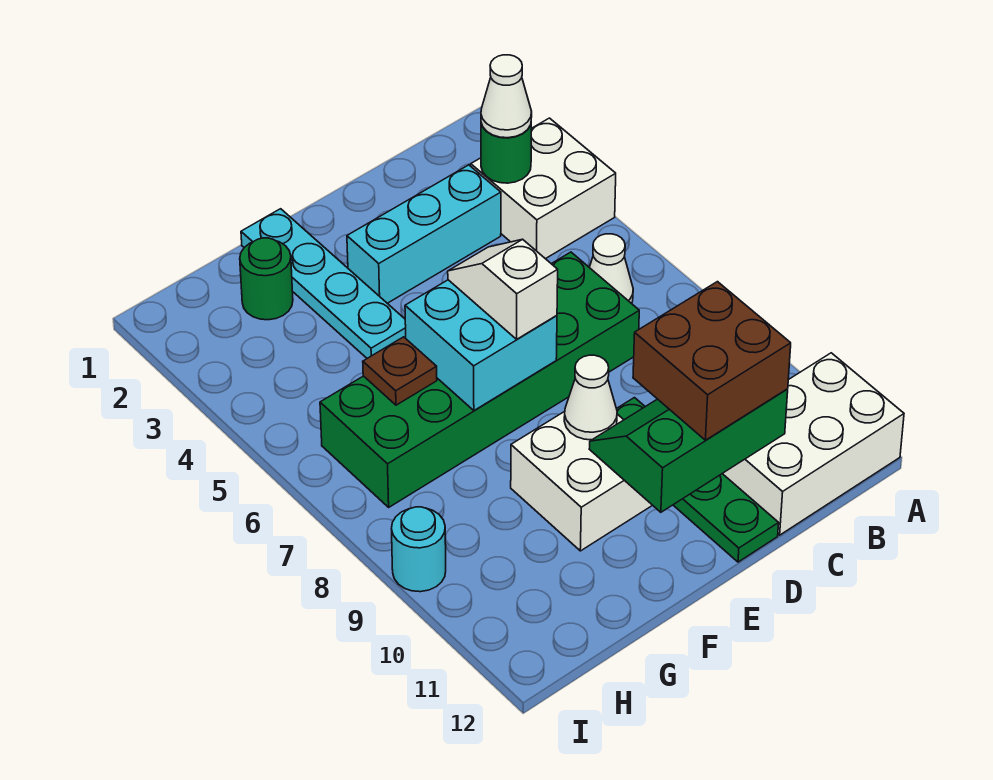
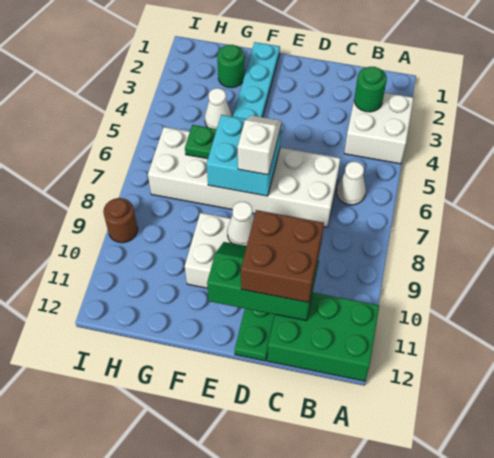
white 2x3 brick [723,353,904,535] -> green 2x3 brick [267,293,379,381]
white 1x1 cone [481,55,532,138] -> white 1x1 cone moved to [205,88,232,129]
cyan 1x3 brick [347,165,501,303] -> none
green 2x6 brick [320,252,639,507] -> white 2x6 brick [148,127,340,227]
brown 1x1 plate [363,337,437,405] -> green 1x1 plate [185,125,217,159]
cyan 1x1 round brick [392,507,446,592] -> brown 1x1 round brick [103,198,138,243]

